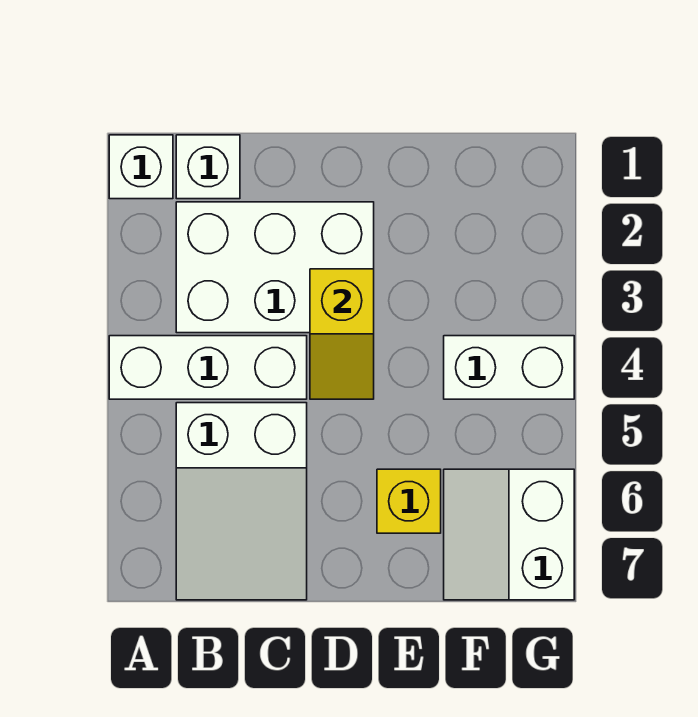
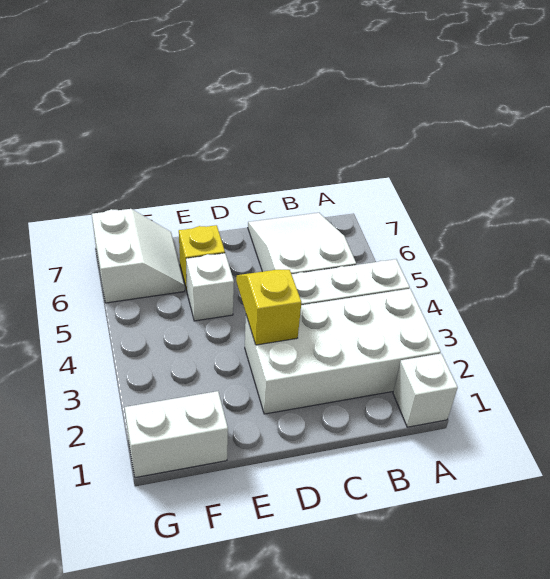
white 1x1 brick [176,135,240,199] -> white 1x1 brick moved to [186,253,234,321]
white 2x3 brick [176,202,374,333] -> white 2x4 brick [245,289,441,414]
white 1x2 brick [444,336,574,399] -> white 1x2 brick moved to [125,391,228,478]

